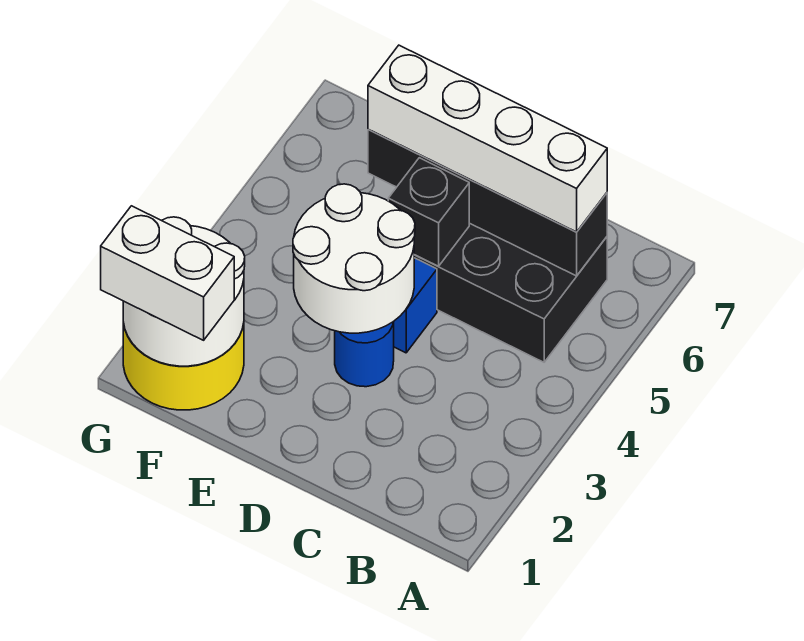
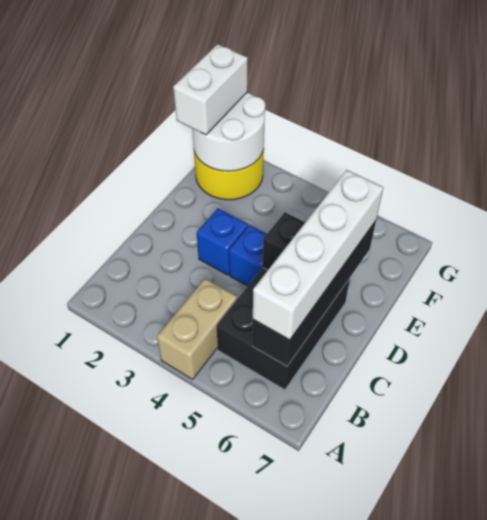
none -> tan 1x2 brick [157,279,237,380]
blue 1x1 round brick [335,322,394,387] -> blue 1x1 brick [197,208,248,275]
white 2x2 round brick [293,184,415,333] -> none

